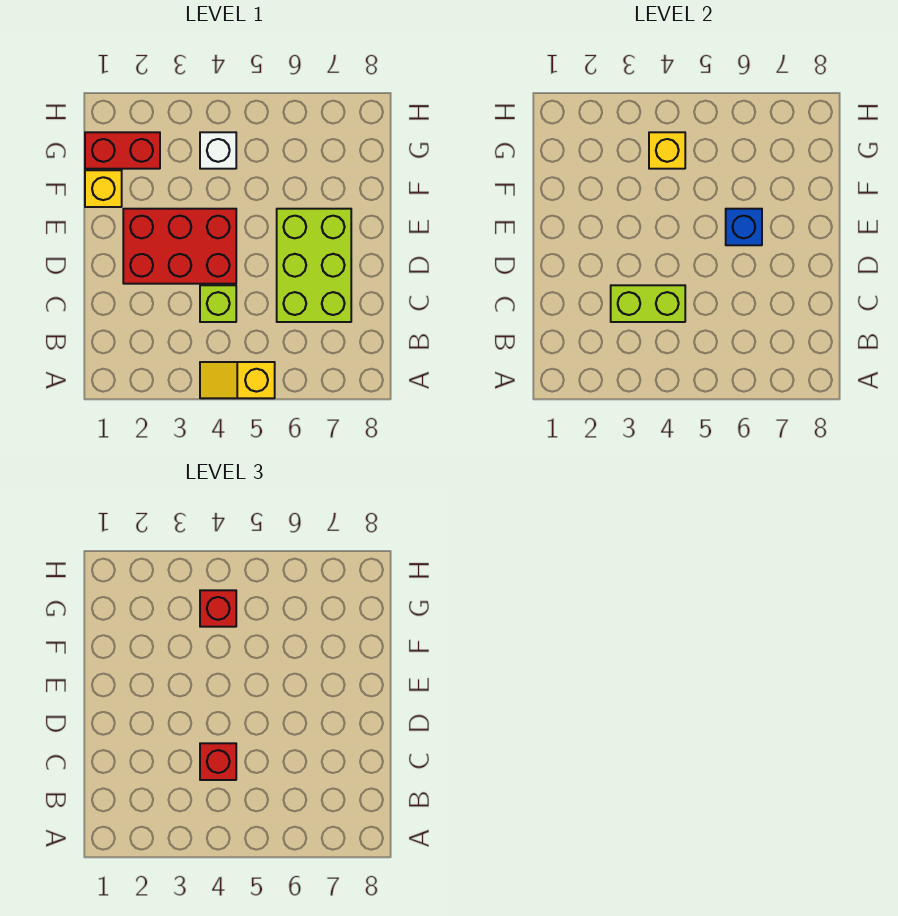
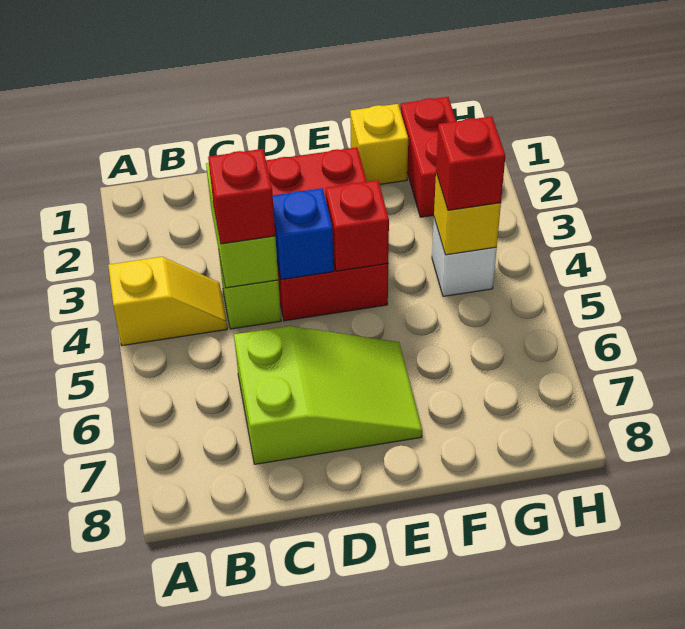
yellow 1x2 slope [200,362,275,398] -> yellow 1x2 slope turned to [108,257,227,346]
lime 2x3 brick [277,209,351,322] -> lime 2x3 slope [234,326,422,464]
none -> red 1x1 brick [326,180,389,271]
blue 1x1 brick [726,209,762,245] -> blue 1x1 brick moved to [273,188,334,280]

